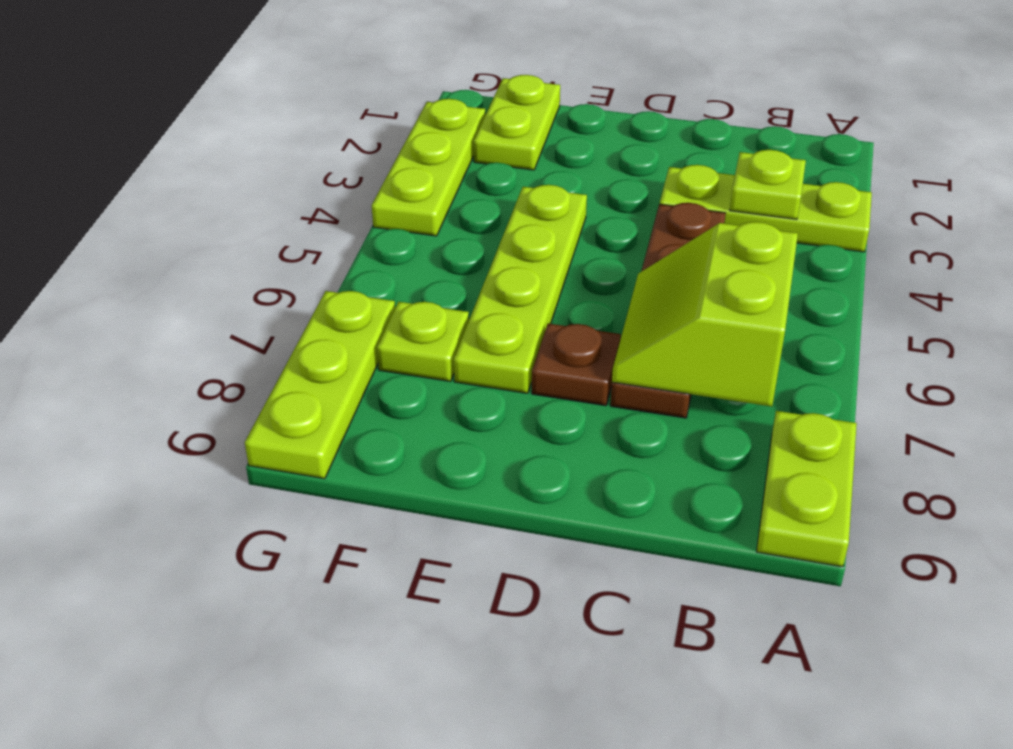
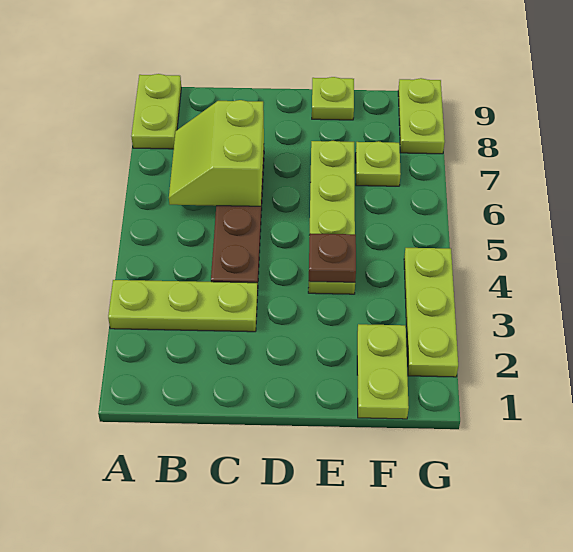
lime 1x1 plate [730,150,806,219] -> lime 1x1 plate moved to [312,77,354,120]
lime 2x2 slope [612,222,798,407] -> lime 2x2 slope turned to [169,100,264,206]
brown 1x1 plate [532,323,621,406] -> brown 1x1 plate moved to [309,233,356,282]
lime 1x3 plate [245,291,395,479] -> lime 1x2 plate [398,78,445,154]

